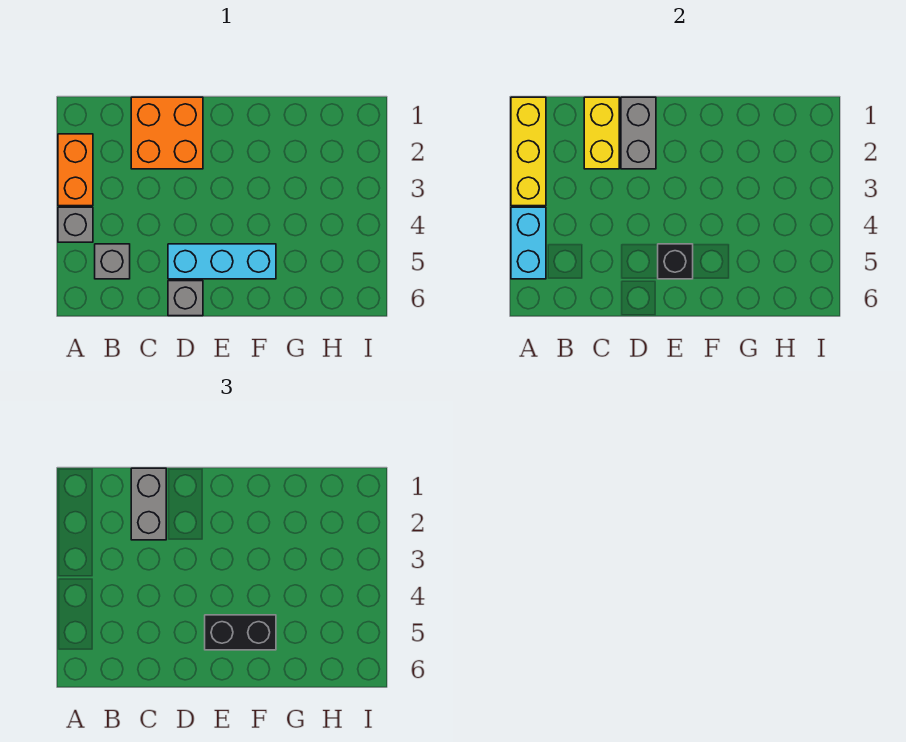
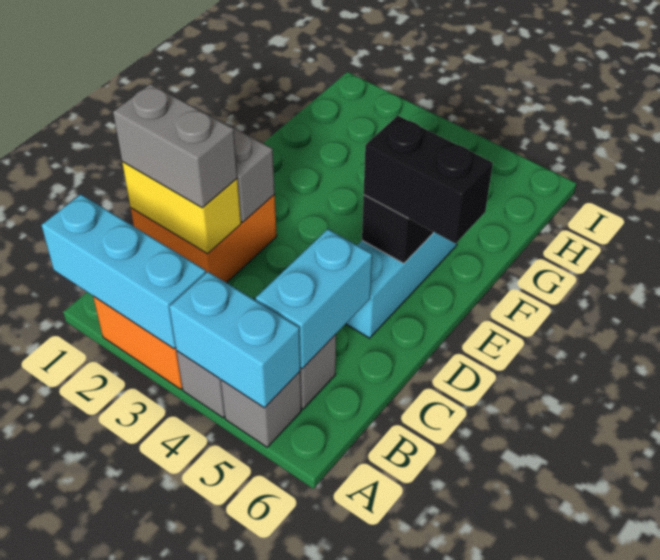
yellow 1x3 brick [511,97,546,206] -> cyan 1x3 brick [41,194,206,349]
none -> cyan 1x2 brick [256,229,372,369]
grey 1x1 brick [168,281,203,316] -> grey 1x1 brick moved to [221,372,301,447]
black 1x2 brick [205,615,276,650] -> black 1x2 brick turned to [364,116,493,244]

